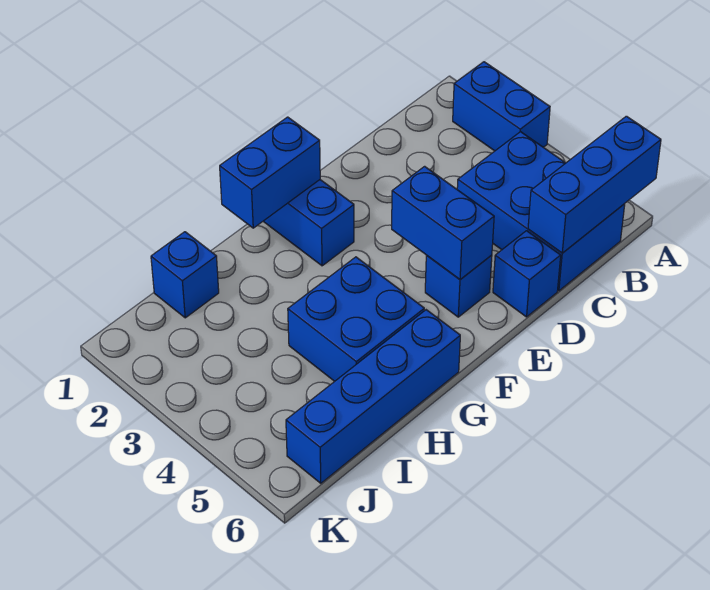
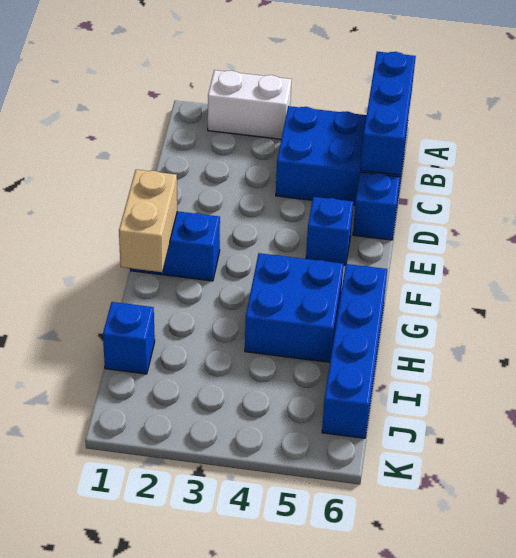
blue 1x2 brick [453,62,550,151] -> white 1x2 brick [208,70,292,139]
blue 1x2 brick [392,166,494,279] -> none
blue 1x2 brick [220,117,320,228] -> tan 1x2 brick [119,170,177,272]

